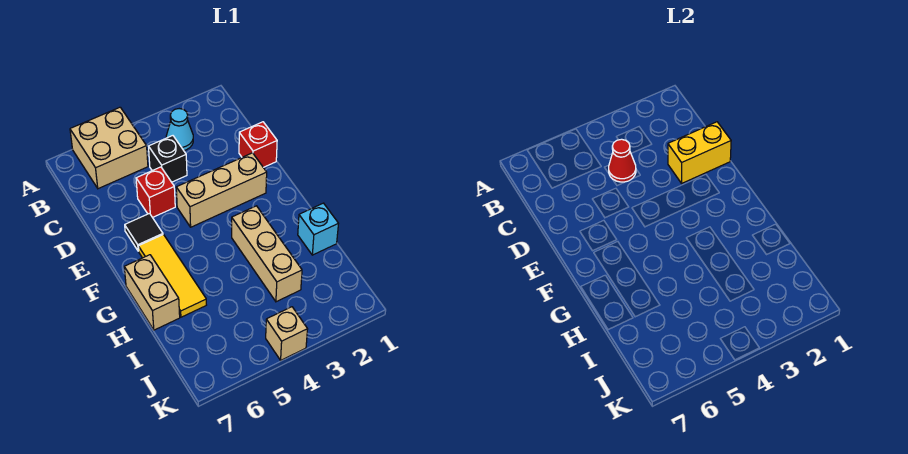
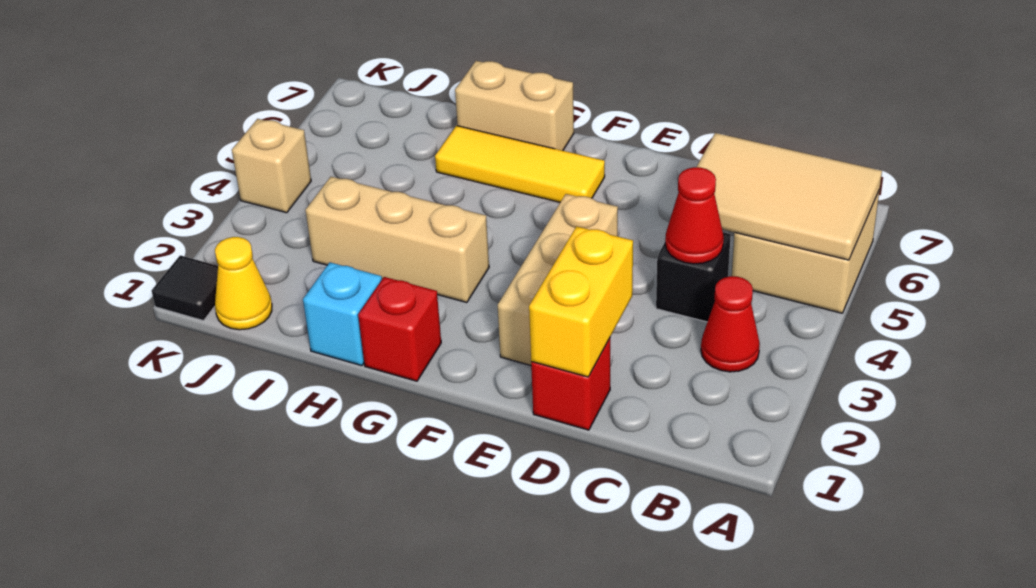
none -> tan 2x3 tile [697,133,882,260]
cyan 1x1 cone [166,109,193,150] -> red 1x1 cone [701,276,760,372]
red 1x1 brick [136,167,175,217] -> red 1x1 brick moved to [358,277,441,381]
black 1x1 tile [125,213,163,251] -> black 1x1 tile moved to [152,255,218,321]
none -> yellow 1x1 cone [215,237,272,330]

